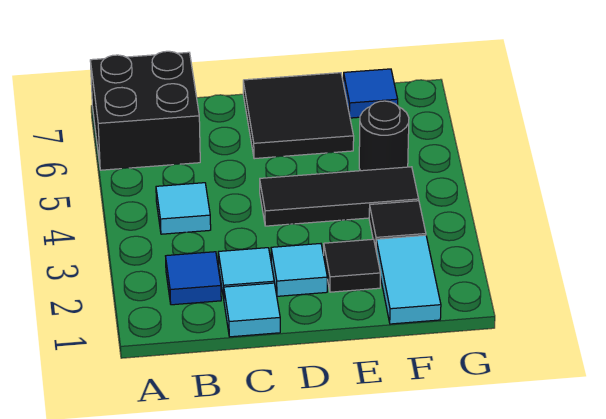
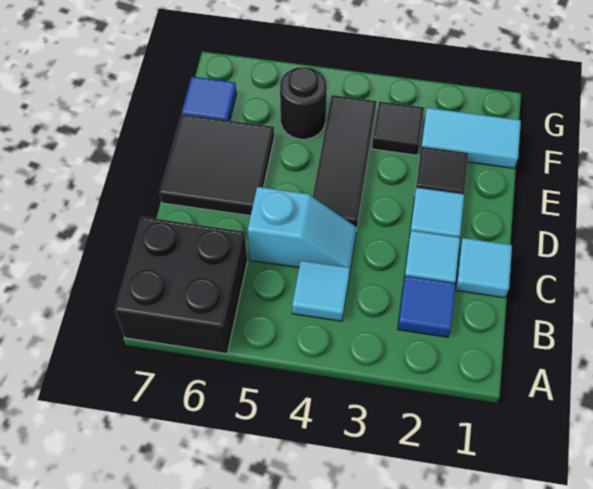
none -> cyan 1x2 slope [248,187,357,275]

